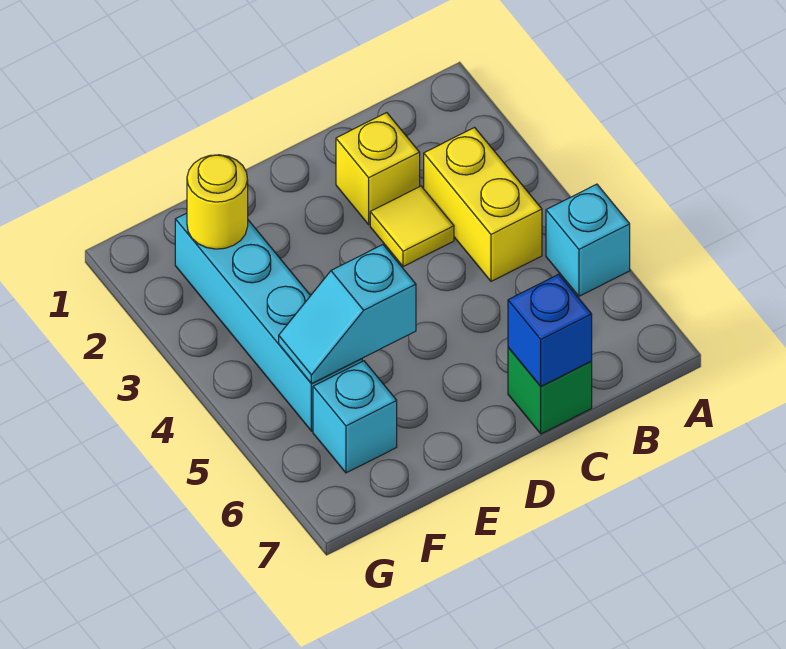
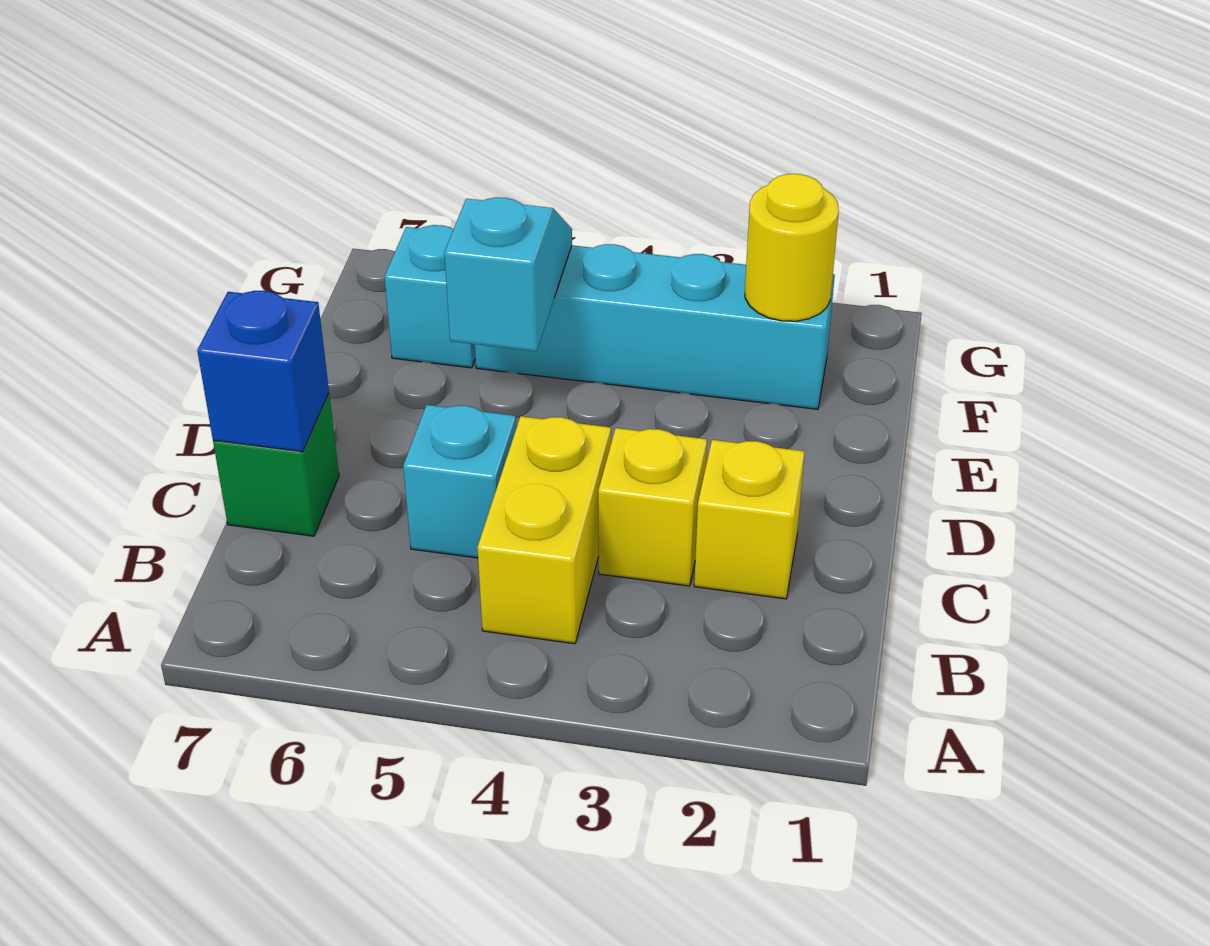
cyan 1x1 brick [546,184,630,296] -> cyan 1x1 brick moved to [403,405,516,558]
yellow 1x2 brick [424,127,542,281] -> yellow 1x2 brick turned to [477,416,611,644]
yellow 1x1 tile [370,186,454,267] -> yellow 1x1 brick [598,428,707,586]

